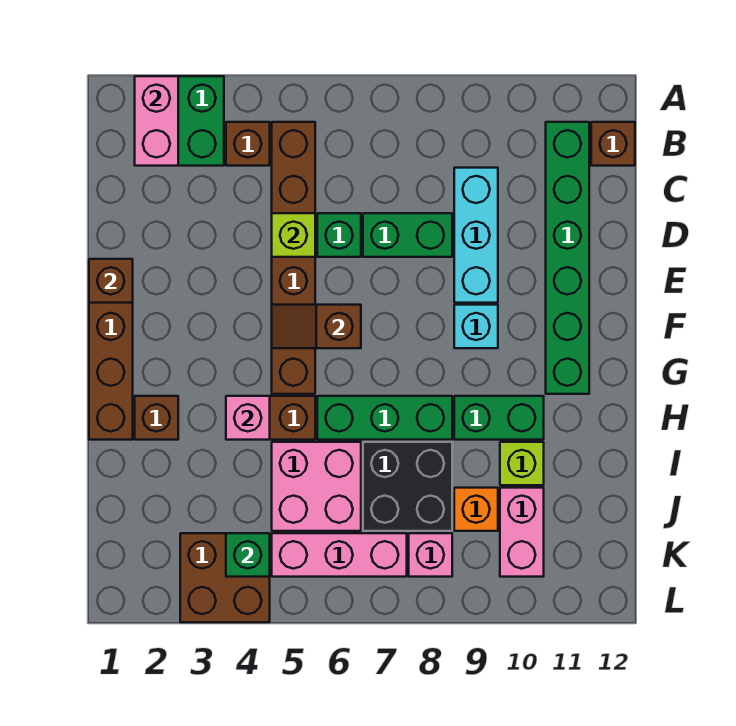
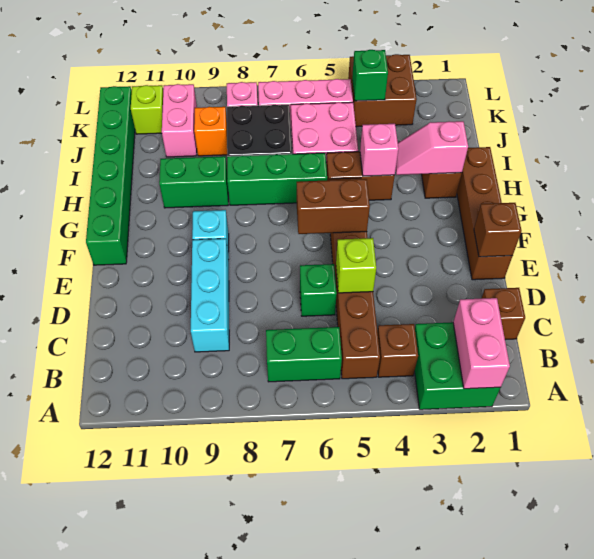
green 1x6 brick [546,122,589,394] -> green 1x6 brick moved to [86,86,135,265]
brown 1x1 brick [591,122,635,166] -> brown 1x1 brick moved to [481,288,525,339]
green 1x2 brick [363,213,452,257] -> green 1x2 brick moved to [266,327,342,382]
brown 1x2 slope [272,305,361,348] -> brown 1x2 brick [297,179,370,234]
none -> pink 1x2 slope [396,121,468,175]
lime 1x1 brick [500,442,544,485] -> lime 1x1 brick moved to [131,85,163,134]

